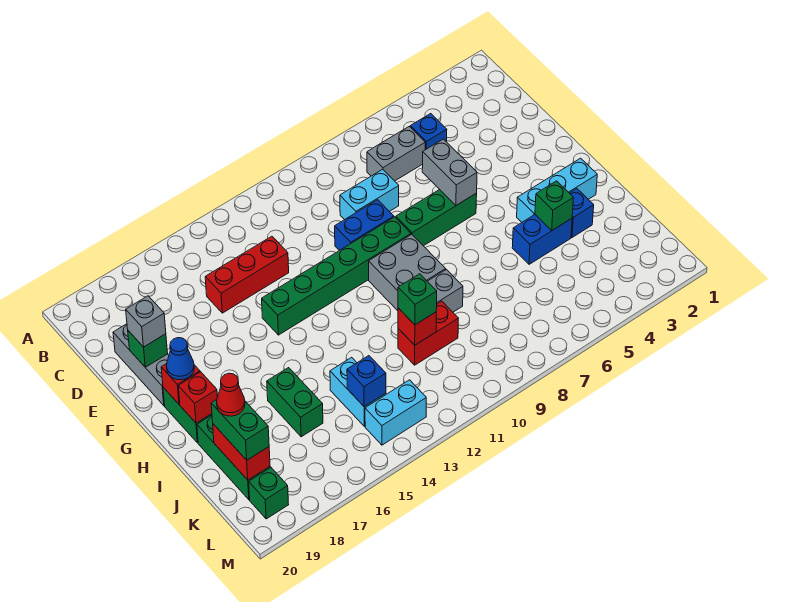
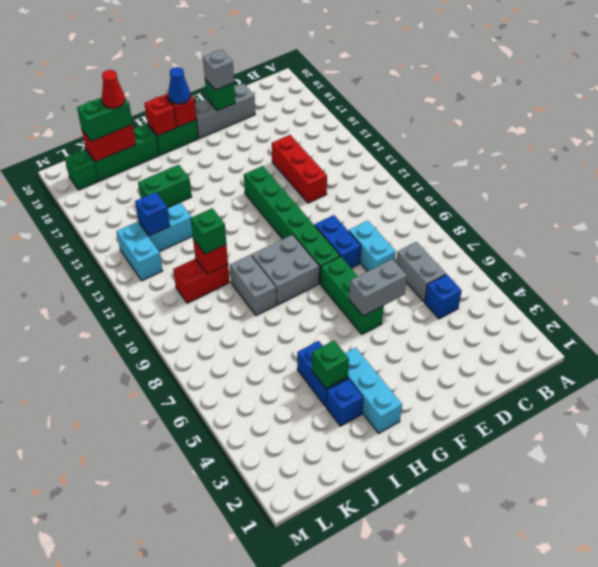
red 1x2 brick [398,301,459,365] -> red 1x2 brick turned to [173,259,230,303]

